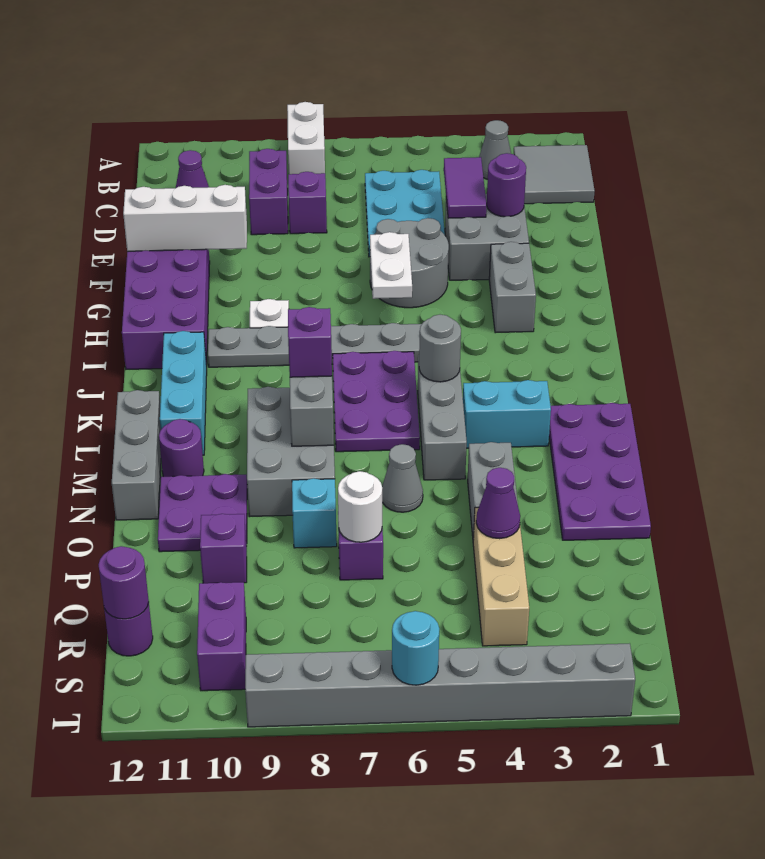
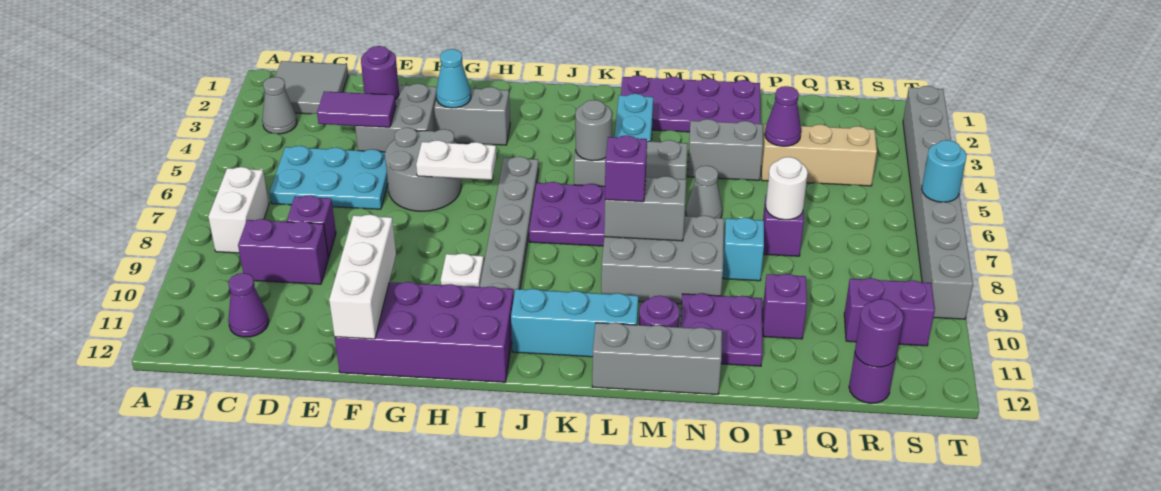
white 1x2 brick [287,102,325,174] -> white 1x2 brick turned to [208,167,269,253]
none -> cyan 1x1 cone [436,49,471,108]

